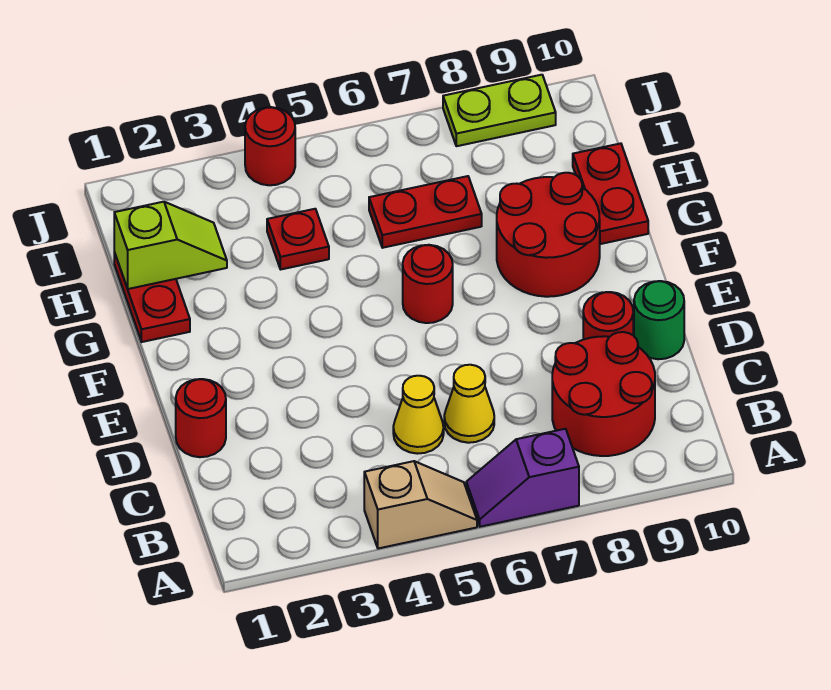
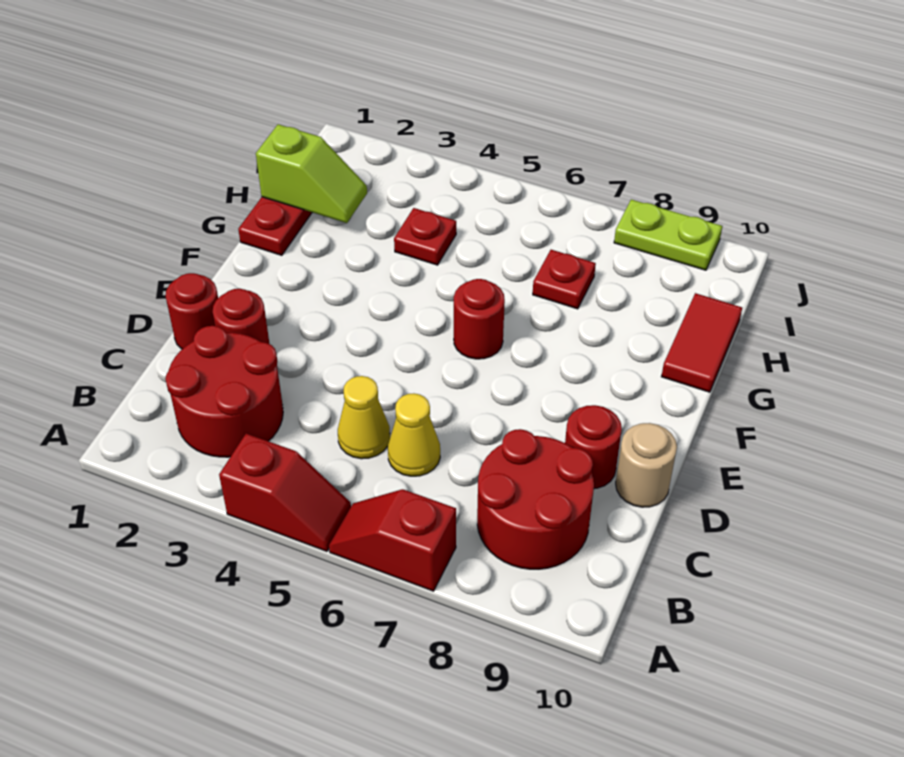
tan 1x2 slope [364,461,477,549] -> red 1x2 slope [219,434,351,551]
purple 1x2 slope [466,429,579,527] -> red 1x2 slope [329,489,456,591]
green 1x1 round brick [634,281,684,359] -> tan 1x1 round brick [616,423,677,507]
red 2x2 round brick [497,173,600,297] -> red 2x2 round brick moved to [165,326,283,457]
red 1x2 plate [573,143,648,244] -> red 1x2 tile [661,293,742,392]
red 1x2 plate [369,176,482,248] -> red 1x1 plate [533,250,596,309]
red 1x1 round brick [245,107,295,185] -> red 1x1 round brick moved to [213,289,269,344]

